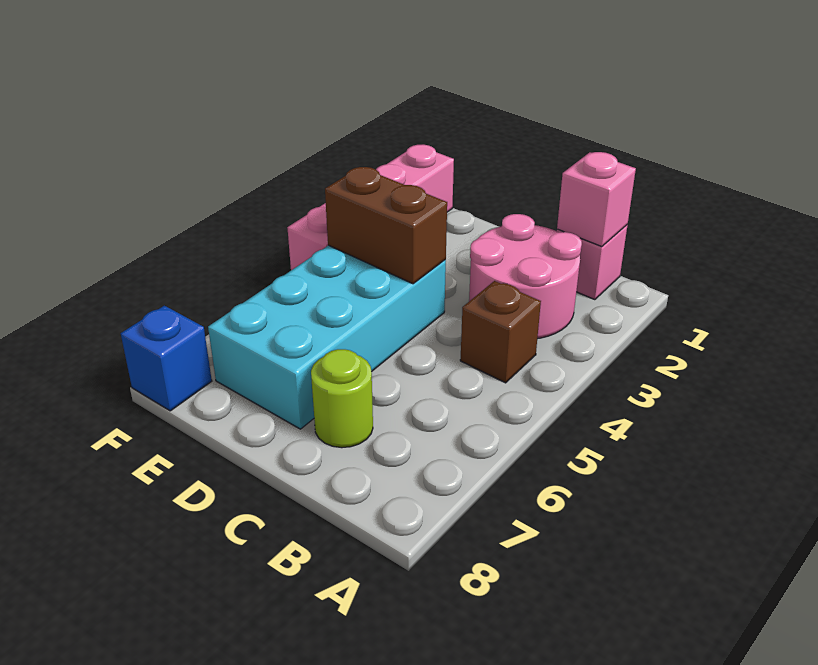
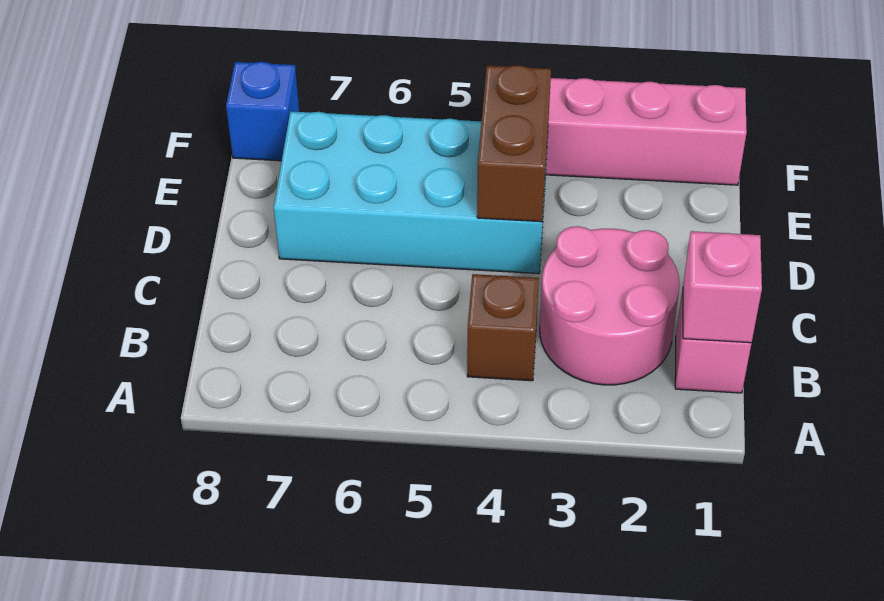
lime 1x1 round brick [311,349,373,448] -> none

